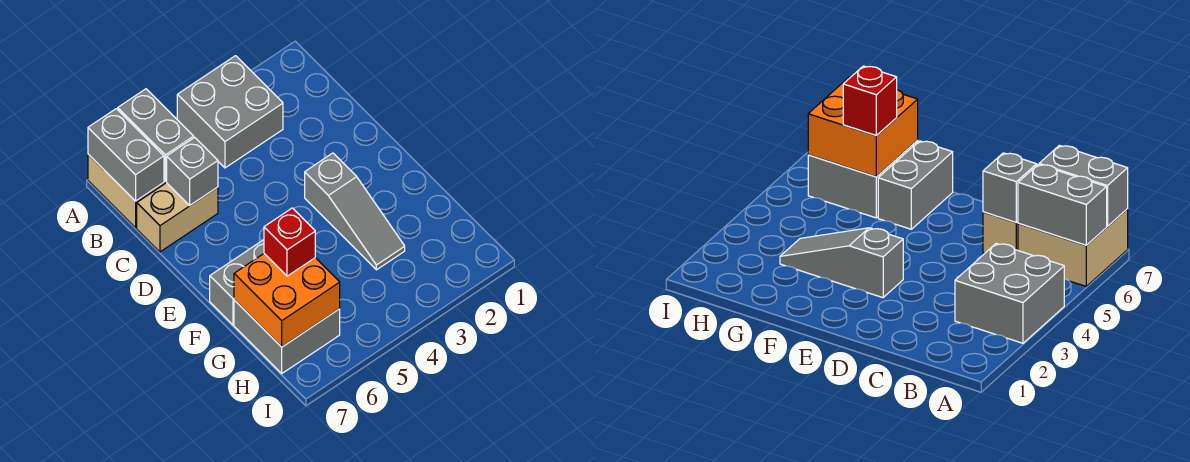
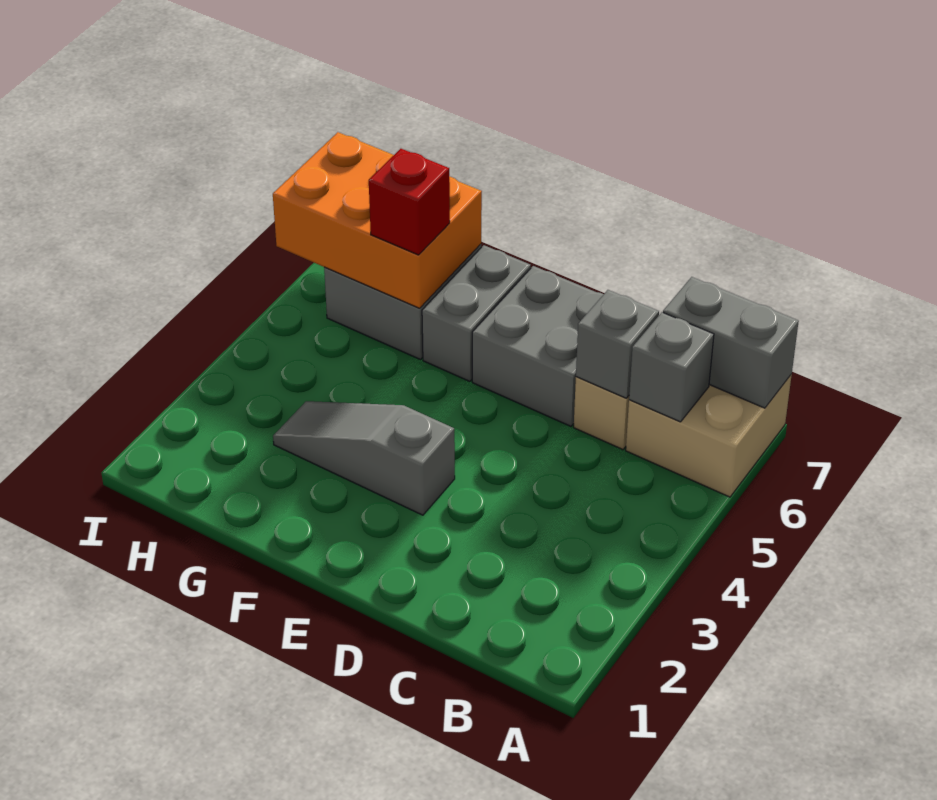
grey 2x2 brick [177,56,283,168] -> grey 2x2 brick moved to [472,266,604,426]
grey 1x2 brick [118,89,194,181] -> grey 1x1 brick [629,312,714,422]
orange 2x2 brick [234,254,340,347] -> orange 2x3 brick [273,132,482,308]

